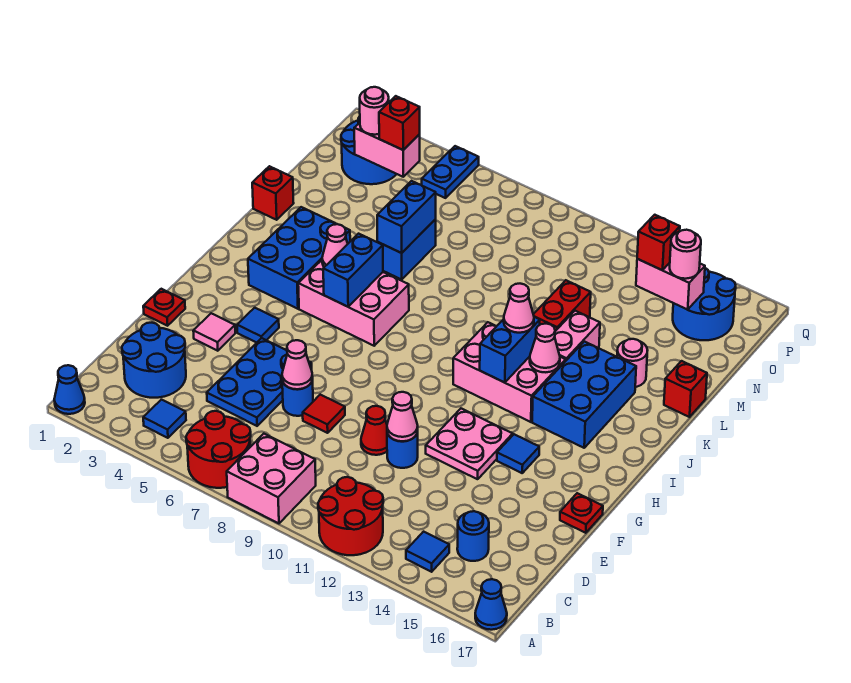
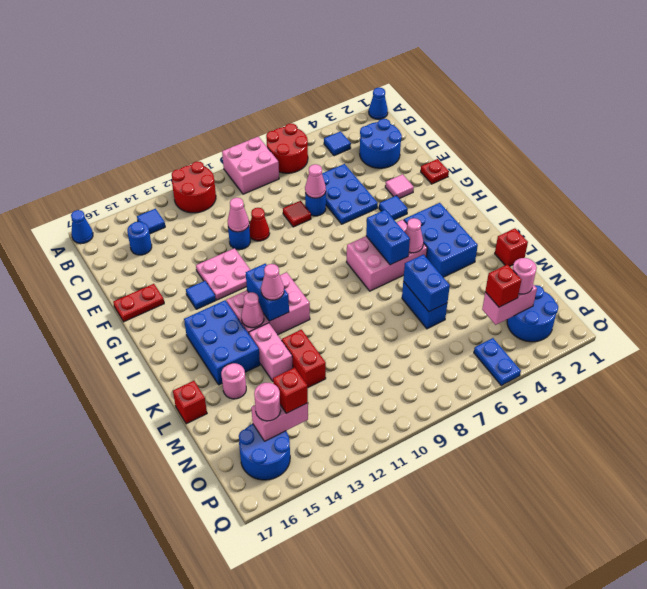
red 1x1 plate [560,493,603,533] -> red 1x2 plate [113,284,164,322]

